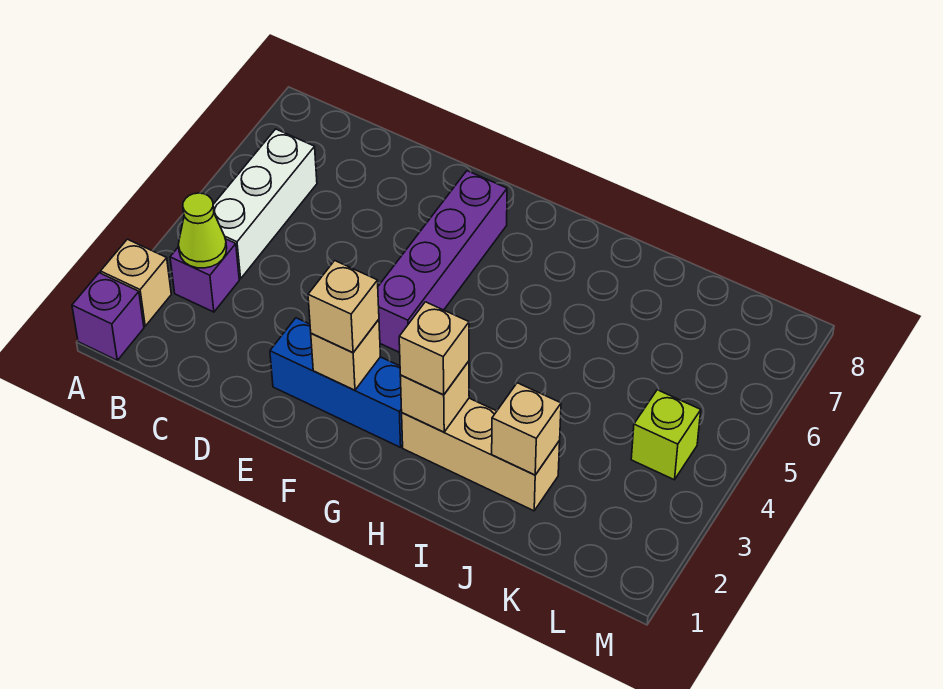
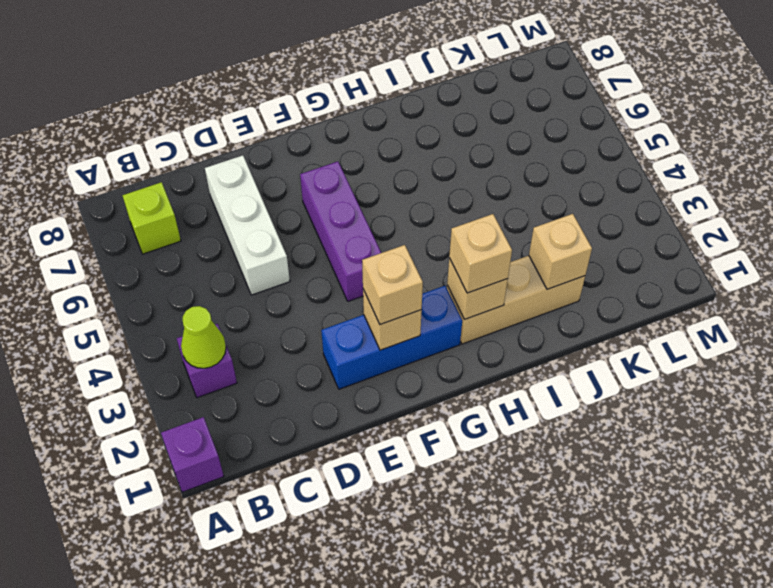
tan 1x1 brick [101,239,171,326] -> none
white 1x3 brick [213,129,317,279] -> white 1x3 brick moved to [205,155,290,295]
purple 1x4 brick [378,171,507,353] -> purple 1x3 brick [300,161,381,301]
lime 1x1 brick [631,390,701,480] -> lime 1x1 brick moved to [123,182,181,254]

